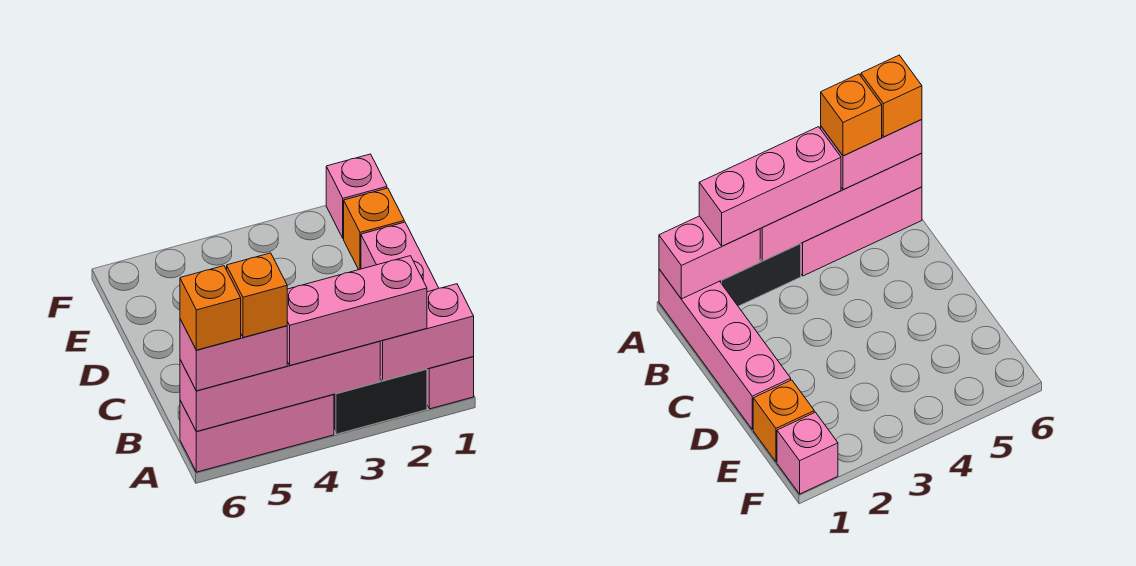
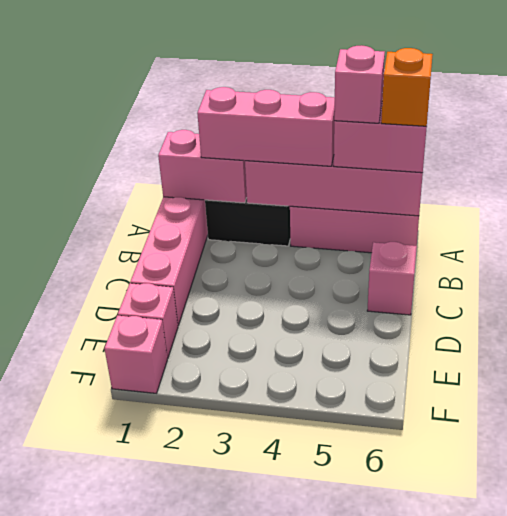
orange 1x1 brick [227,253,287,338] -> pink 1x1 brick [334,45,385,123]
none -> pink 1x1 brick [367,242,417,315]
orange 1x1 brick [344,188,404,270] -> pink 1x1 brick [118,283,178,358]

